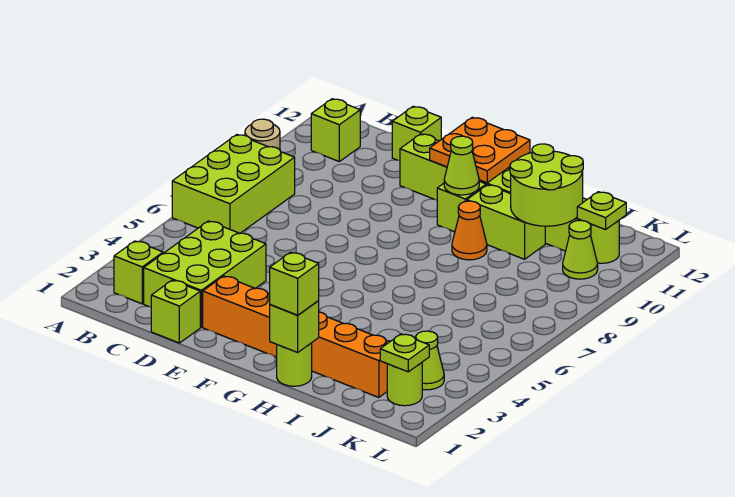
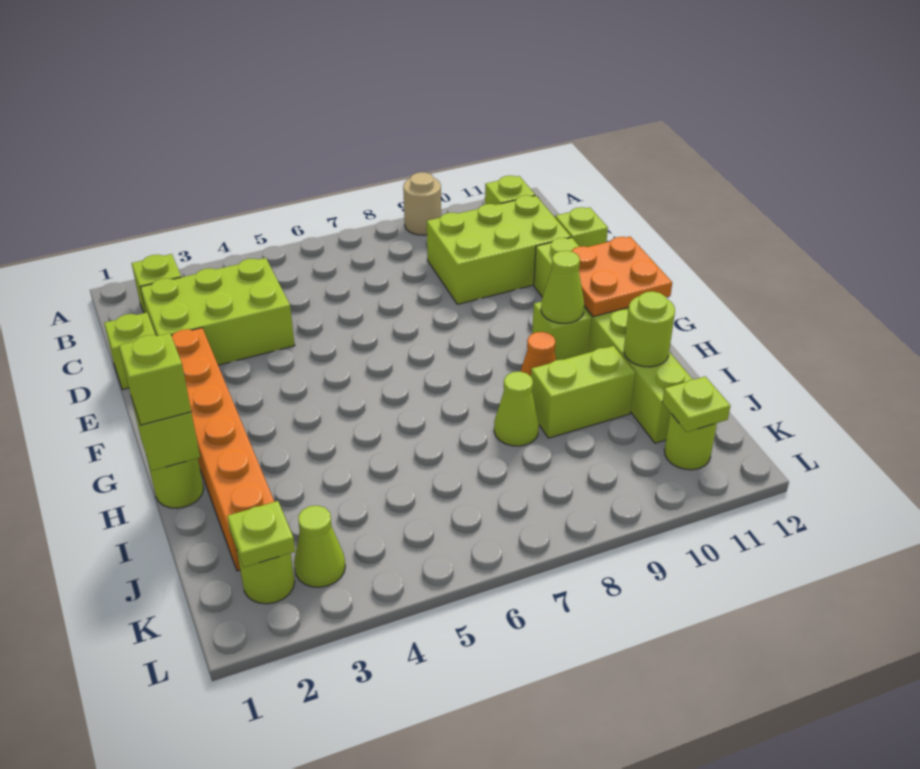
lime 2x3 brick [172,135,295,233] -> lime 2x3 brick moved to [427,195,571,304]
lime 1x2 brick [467,185,545,259] -> lime 1x2 brick turned to [531,346,635,438]
lime 2x2 round brick [510,144,583,226] -> lime 1x1 round brick [624,291,675,367]
lime 1x1 cone [563,220,598,279] -> lime 1x1 cone moved to [494,372,539,446]

